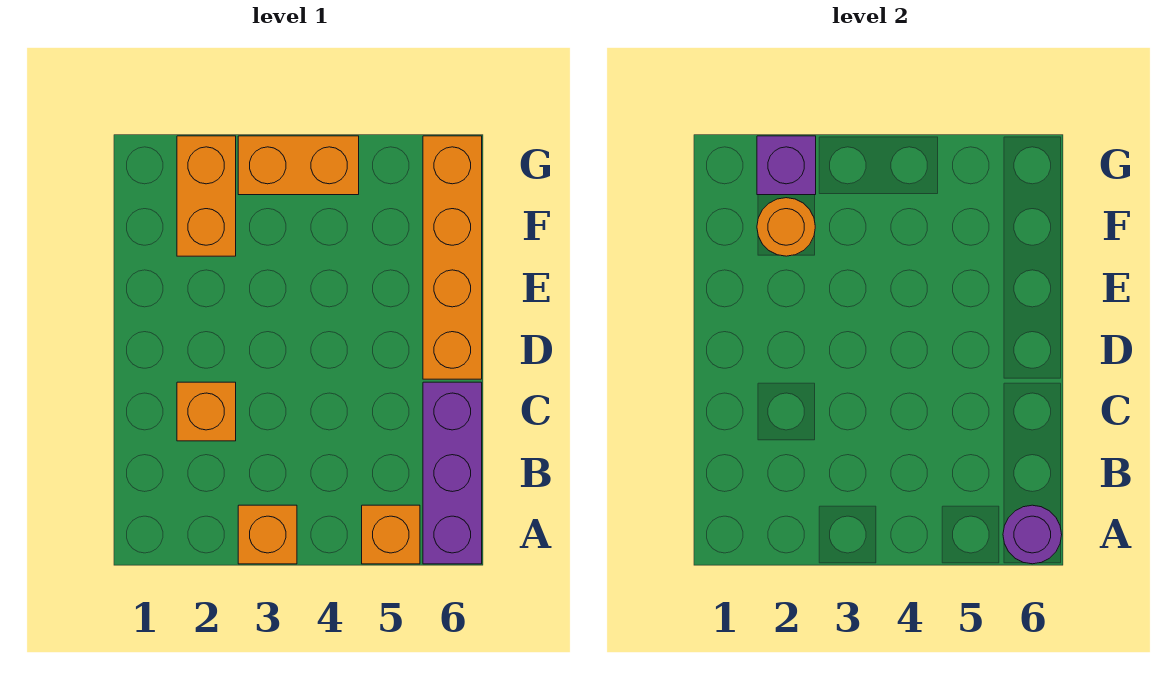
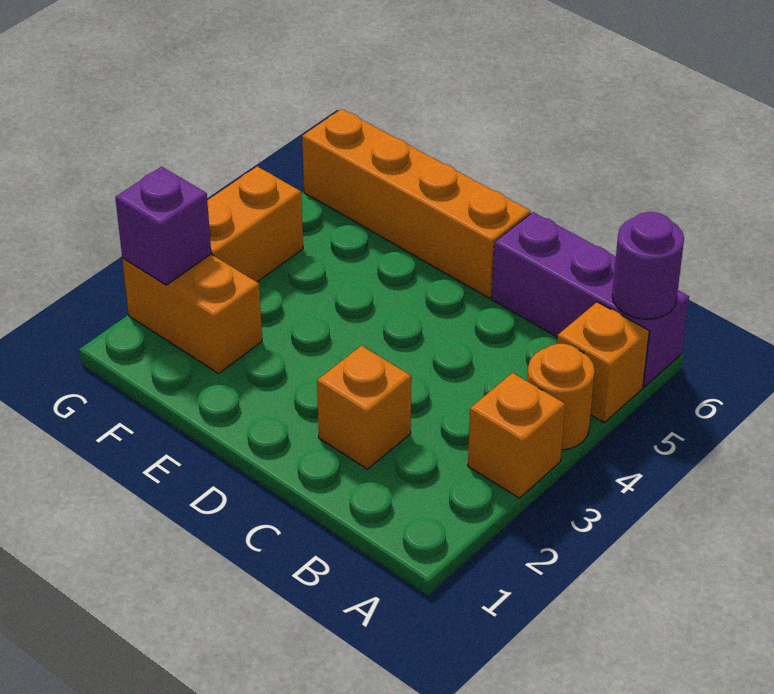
orange 1x1 round brick [757,198,815,256] -> orange 1x1 round brick moved to [527,344,595,450]

